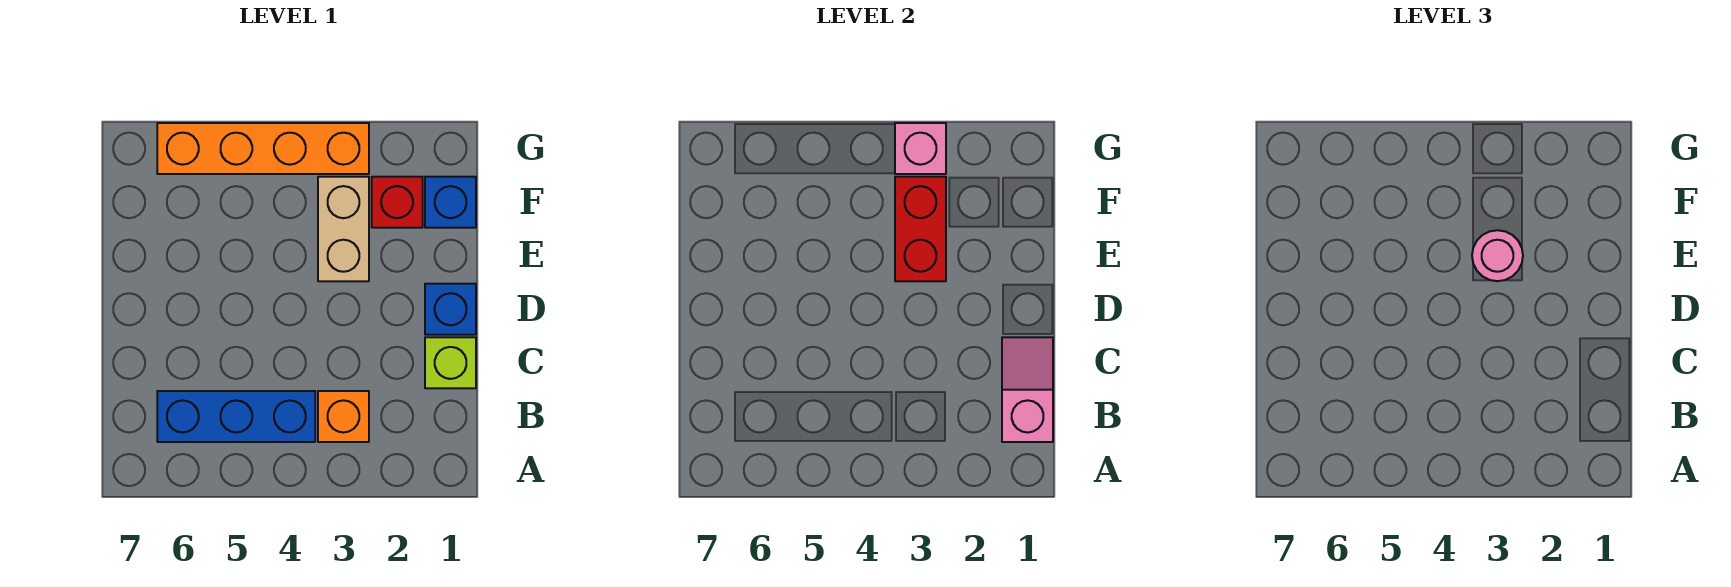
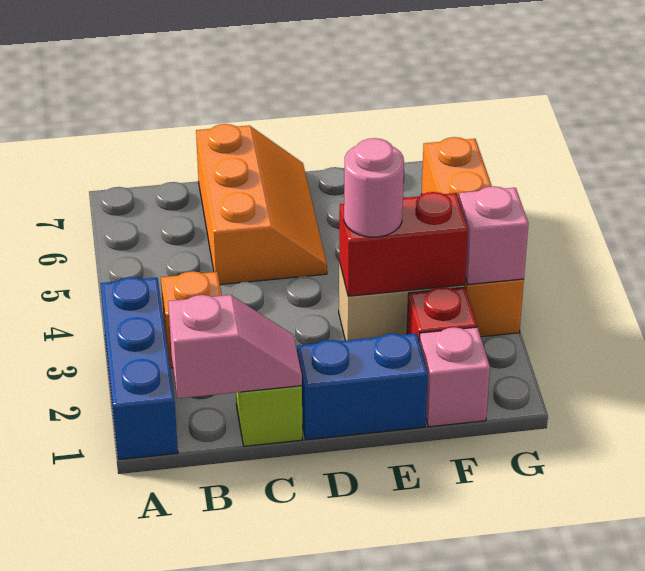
blue 1x3 brick [157,391,315,442] -> blue 1x3 brick moved to [100,277,178,460]
none -> orange 2x3 slope [196,124,327,285]
blue 1x1 brick [425,284,476,335] -> blue 1x2 brick [297,333,428,440]
blue 1x1 brick [425,177,476,228] -> pink 1x1 brick [419,327,490,427]

